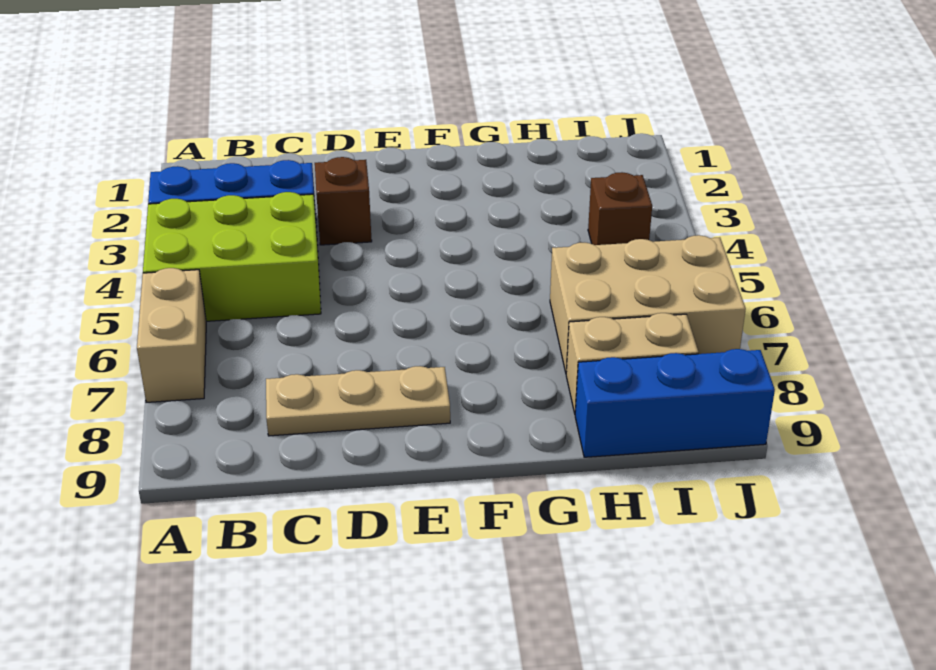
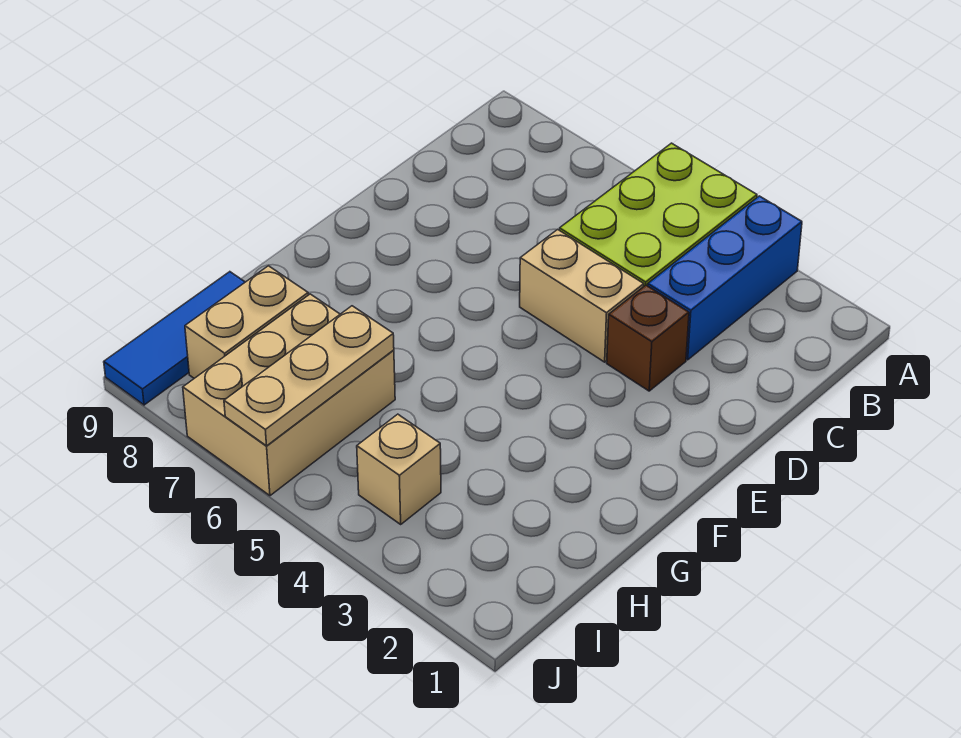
tan 1x2 brick [137,268,206,402] -> tan 1x2 brick moved to [520,229,644,362]
tan 1x3 plate [266,366,450,436] -> tan 1x3 plate moved to [224,306,394,446]
blue 1x3 brick [575,349,775,457] -> blue 1x3 tile [104,272,245,405]
brown 1x1 brick [588,172,652,245] -> tan 1x1 brick [357,414,441,524]

